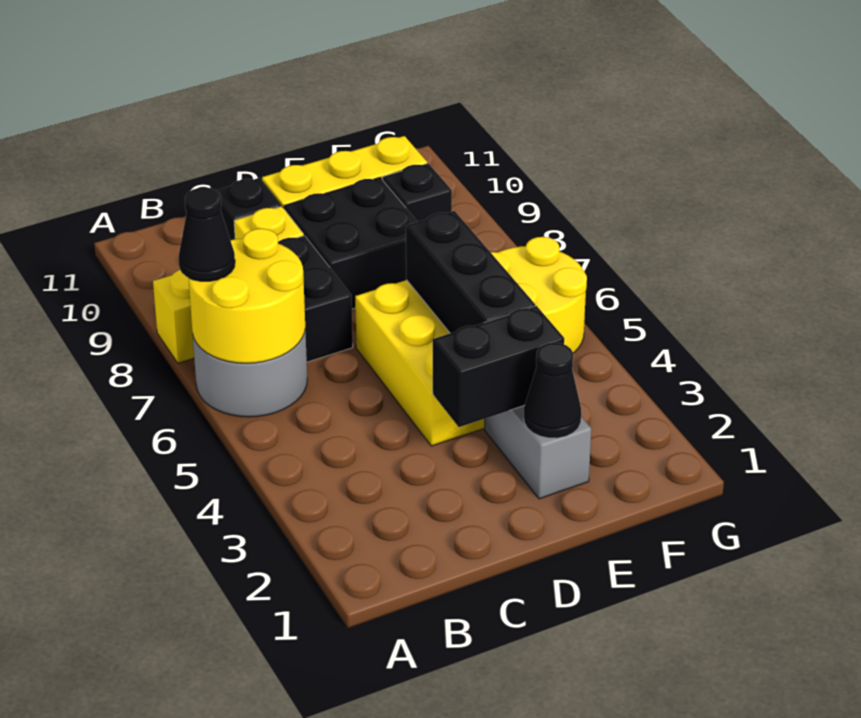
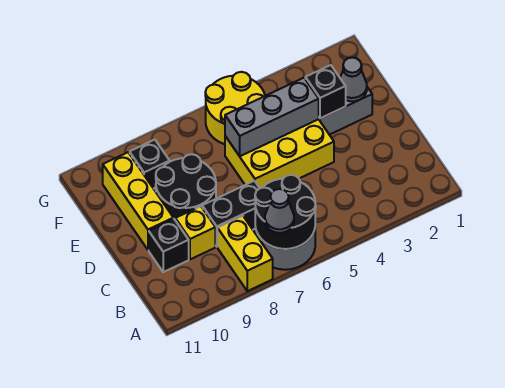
yellow 2x2 round brick [189,229,305,363] -> black 2x2 round brick [255,175,316,249]
black 1x1 cone [179,187,235,281] -> grey 1x1 cone [265,189,294,233]
black 1x2 brick [433,306,564,427] -> black 1x1 brick [305,65,346,118]
black 2x2 brick [284,178,417,309] -> black 2x2 round brick [156,154,216,219]
black 1x1 cone [524,343,581,438] -> grey 1x1 cone [340,58,367,101]
black 1x3 brick [406,211,535,333] -> grey 1x3 brick [225,78,319,156]

